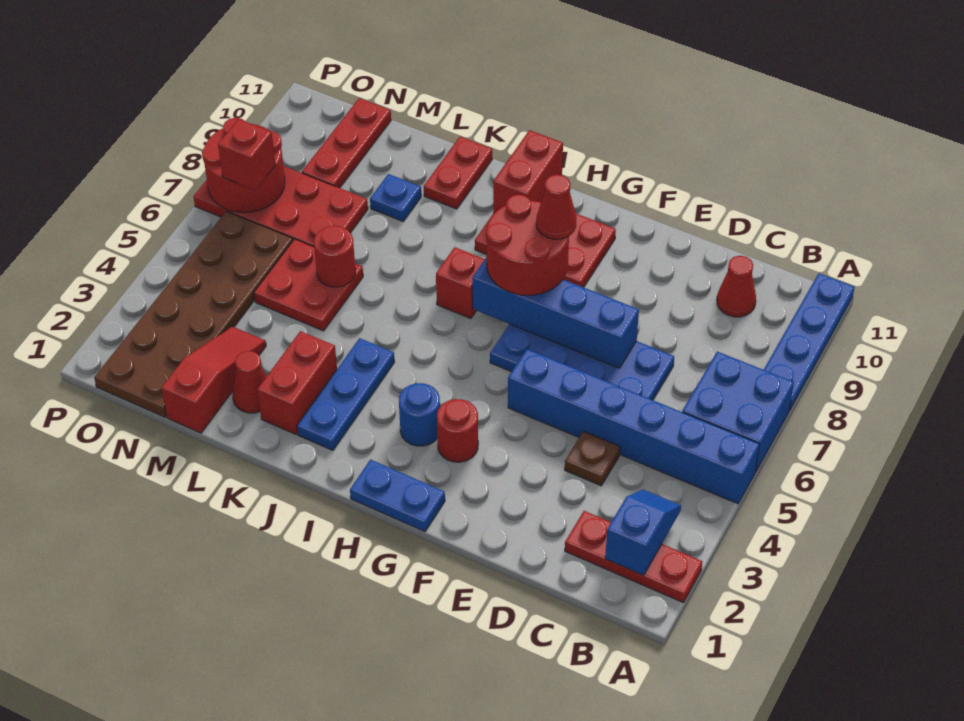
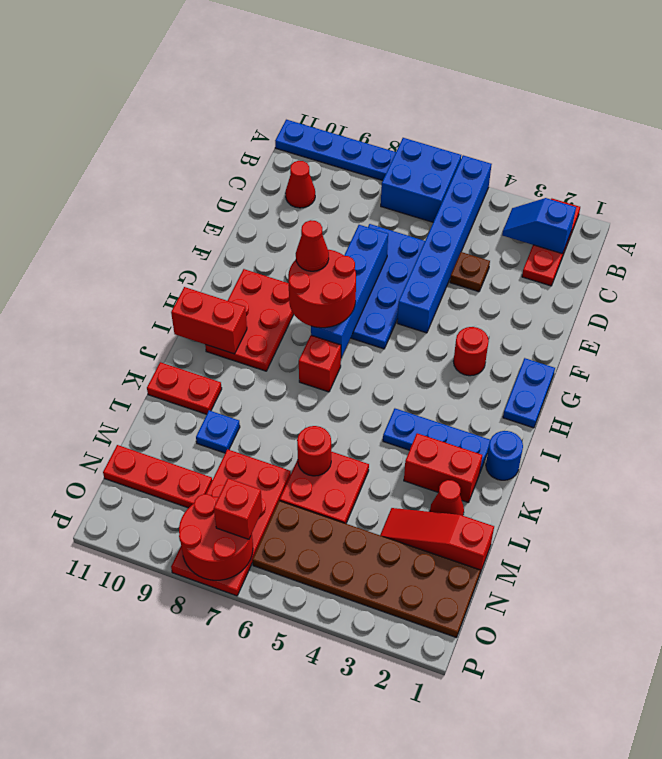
blue 1x1 round brick [399,383,440,446] -> blue 1x1 round brick moved to [486,431,523,480]

